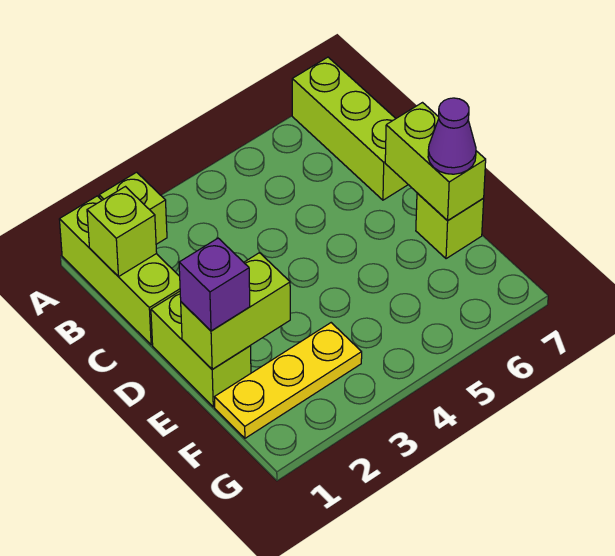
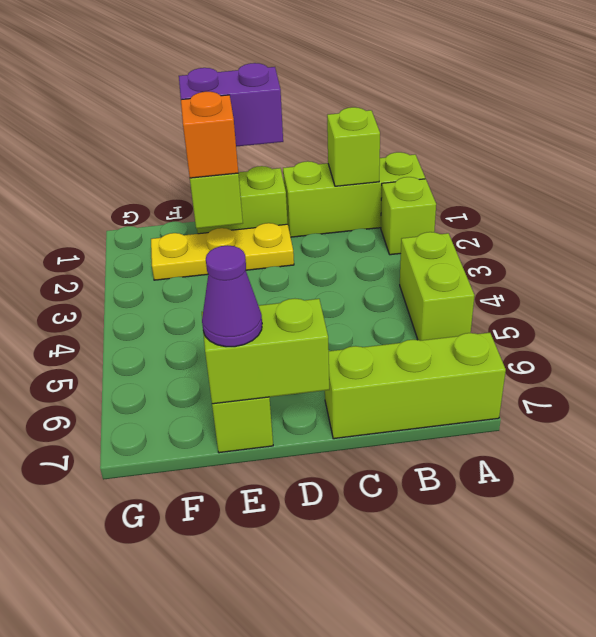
none -> lime 1x2 brick [400,232,475,341]
purple 1x1 brick [179,238,250,331] -> purple 1x2 brick [179,63,283,147]
none -> orange 1x1 brick [181,92,238,178]
yellow 1x3 plate [215,323,362,438] -> yellow 1x3 plate turned to [151,223,294,280]

